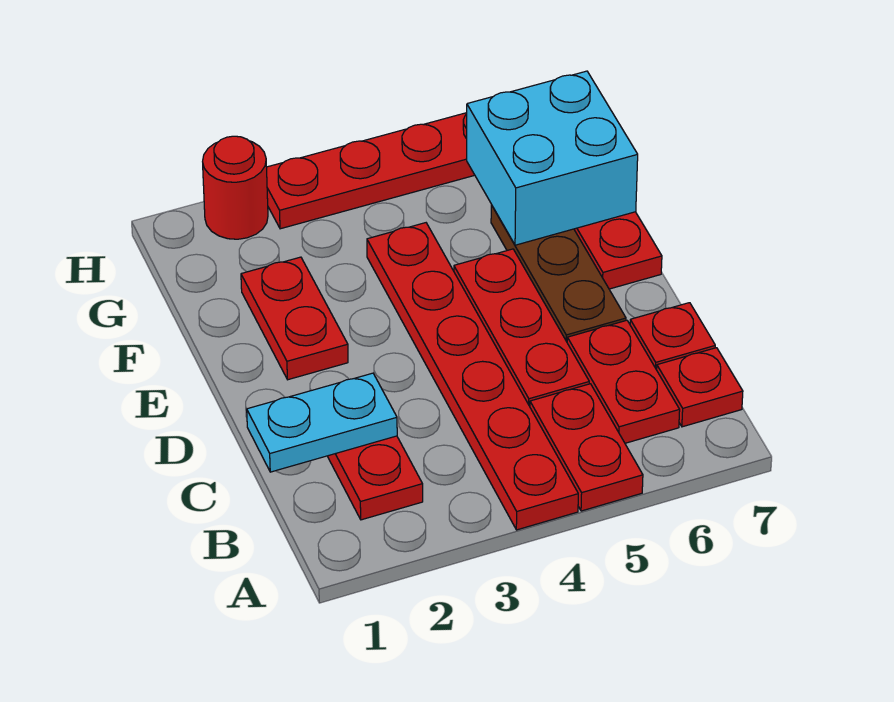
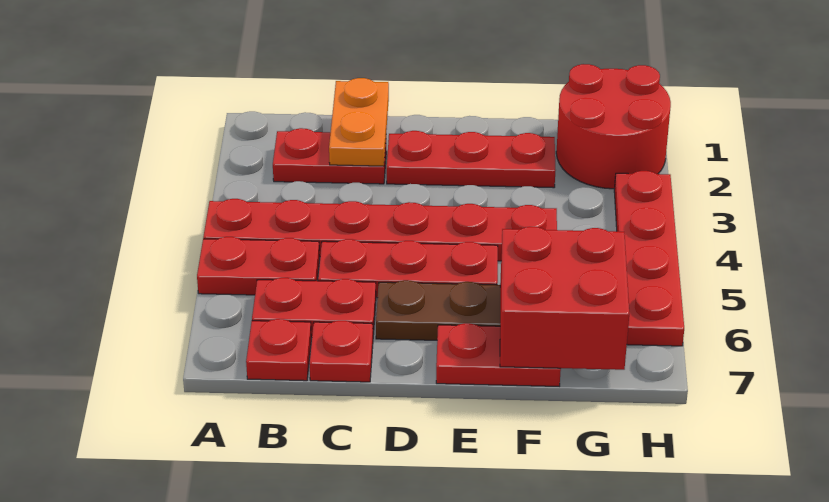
cyan 1x2 plate [247,373,397,472] -> orange 1x2 plate [329,78,389,166]
red 1x2 plate [241,257,348,380] -> red 1x3 plate [387,131,555,188]
cyan 2x2 brick [467,71,638,245] -> red 2x2 brick [500,227,629,370]
red 1x1 round brick [203,136,268,239] -> red 2x2 round brick [556,64,671,189]

